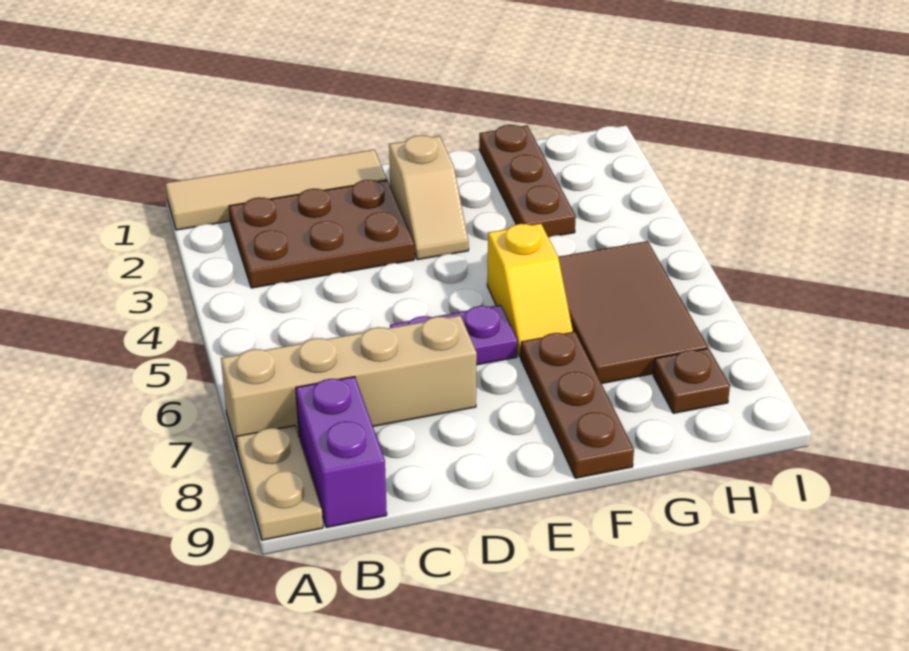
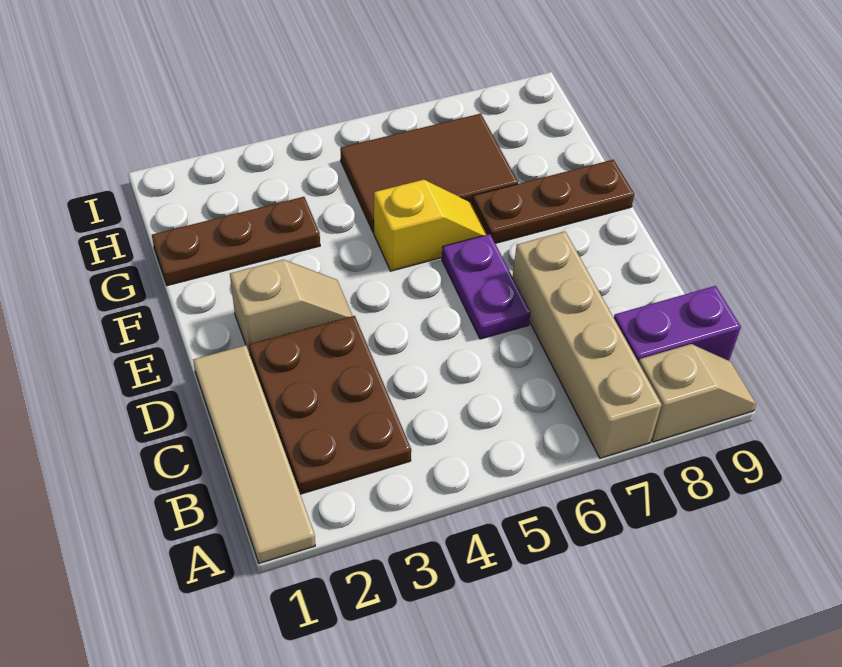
tan 1x2 plate [236,425,323,540] -> tan 1x2 slope [639,344,756,442]
brown 1x1 plate [653,348,730,413] -> none

